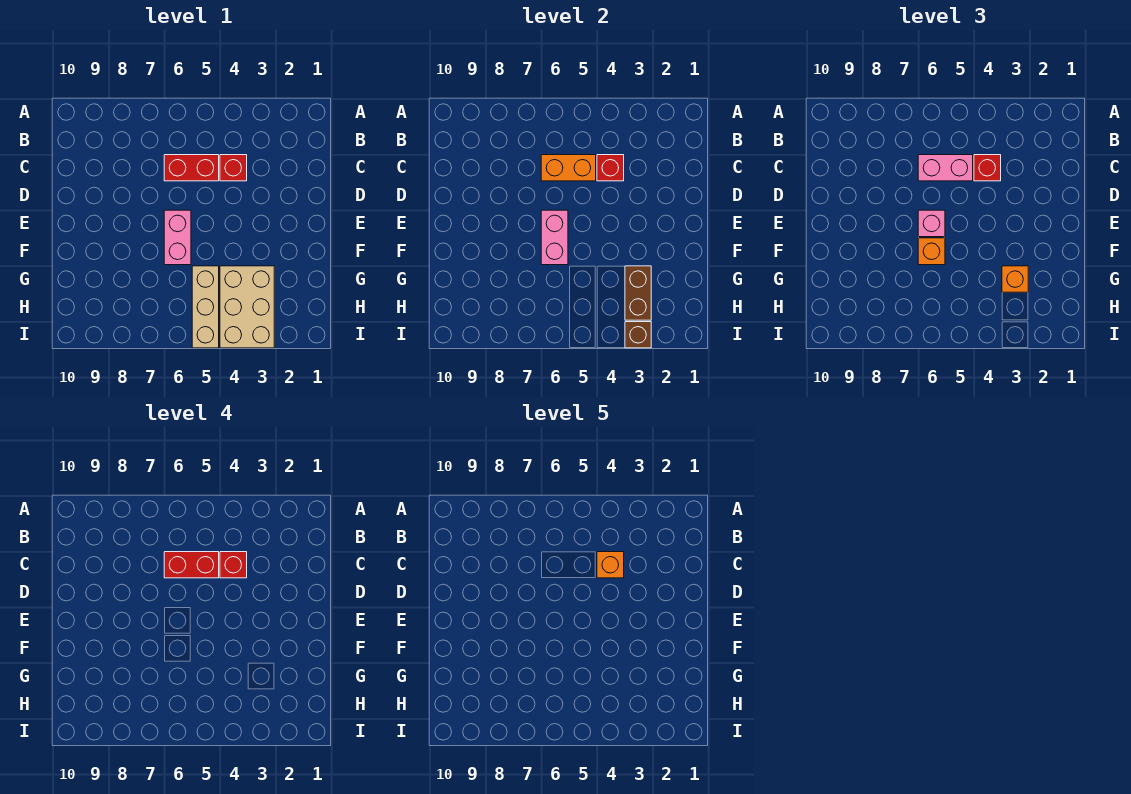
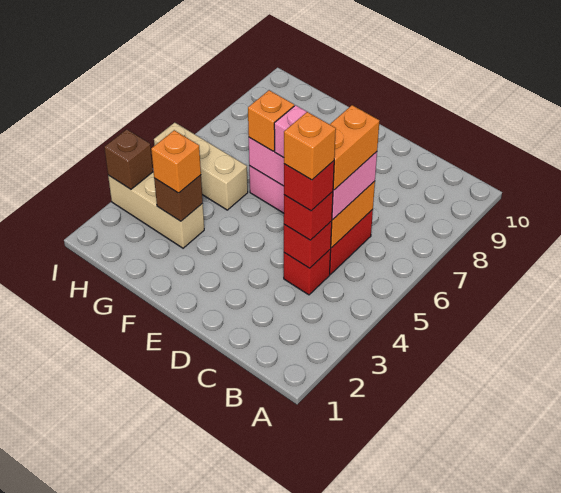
red 1x2 brick [164,552,219,578] -> orange 1x2 brick [330,105,379,190]
tan 2x3 brick [220,266,274,348] -> tan 1x3 brick [108,172,204,248]
brown 1x2 brick [625,266,651,320] -> brown 1x1 brick [154,175,203,221]

